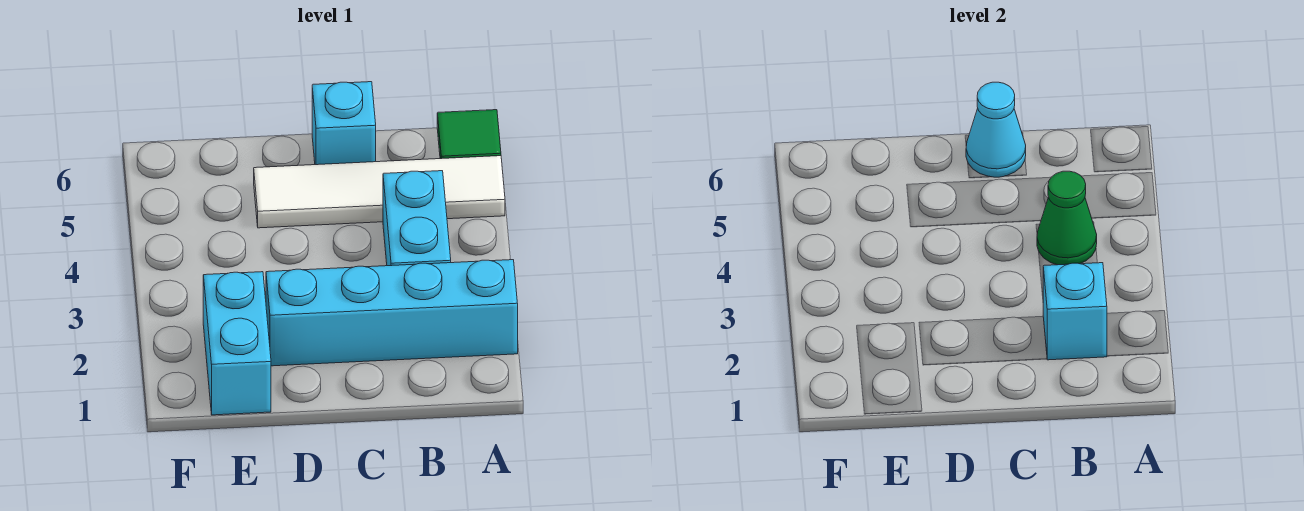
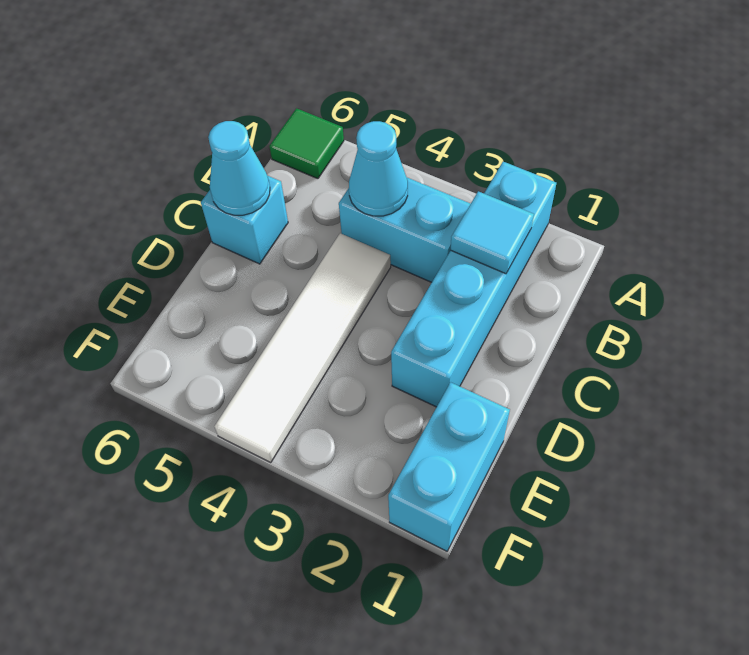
white 1x4 tile [254,156,505,228] -> white 1x4 tile moved to [214,233,391,462]
cyan 1x1 brick [1043,263,1107,360] -> cyan 1x1 tile [451,191,534,274]
green 1x1 cone [1037,171,1097,265] -> cyan 1x1 cone [349,121,408,216]
cyan 1x2 brick [203,272,271,415] -> cyan 1x2 brick turned to [388,382,510,551]

